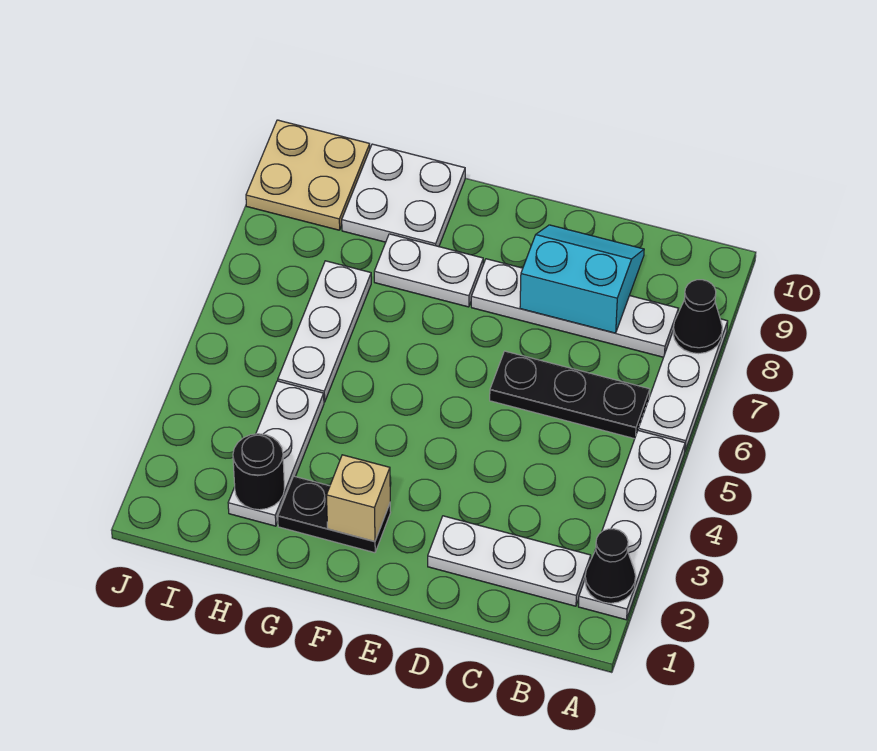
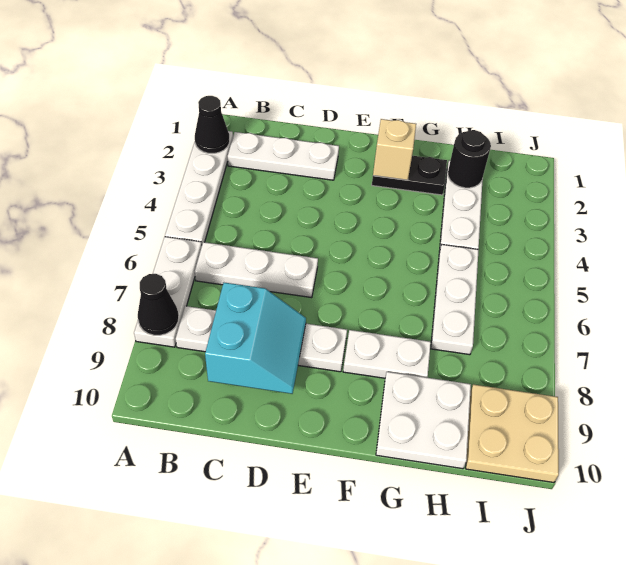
black 1x3 plate [490,351,650,439] -> white 1x3 plate [195,242,318,298]
cyan 2x2 slope [520,225,644,333] -> cyan 2x2 slope turned to [205,283,306,394]

